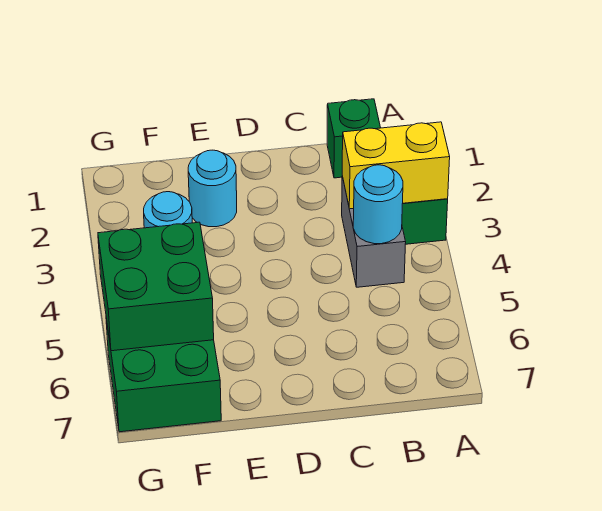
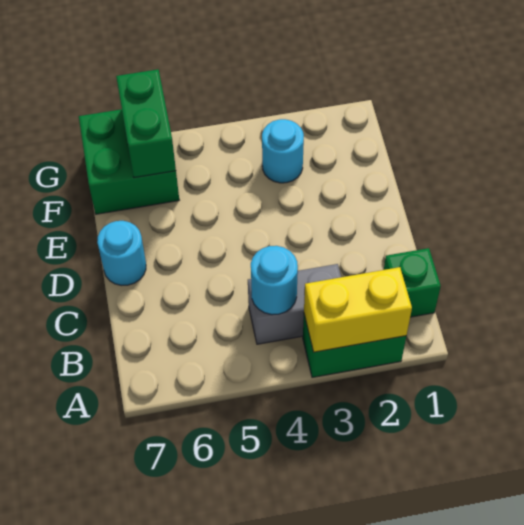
yellow 1x2 brick [342,122,450,209] -> yellow 1x2 brick turned to [304,267,412,352]
cyan 1x1 round brick [188,150,237,227] -> cyan 1x1 round brick moved to [97,221,146,285]
green 2x2 brick [98,222,214,351] -> green 1x2 brick [116,69,176,178]

